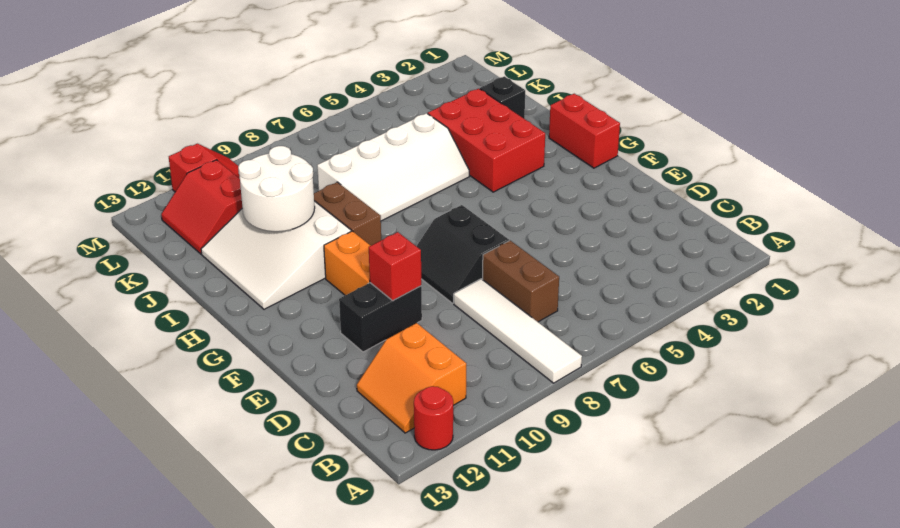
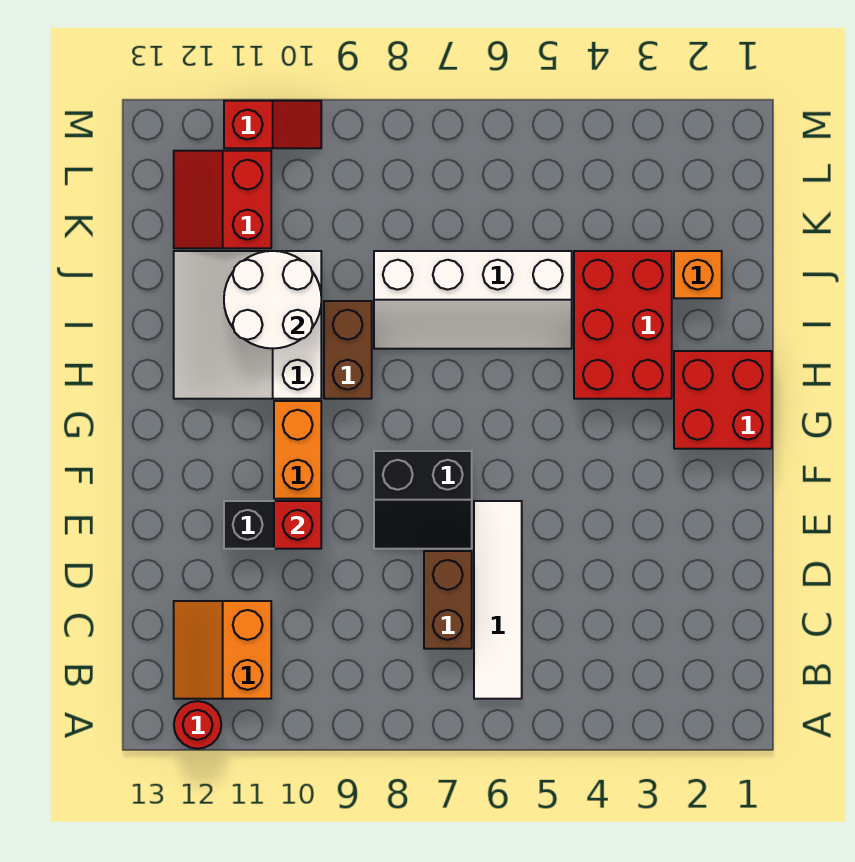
white 1x4 tile [454,279,582,383] -> white 1x4 tile moved to [474,501,522,699]
black 2x2 slope [417,205,509,303] -> black 2x2 slope turned to [374,451,472,549]
red 1x2 brick [549,94,620,168] -> red 2x2 brick [674,351,772,449]
black 1x1 brick [480,76,525,119] -> orange 1x1 brick [674,251,722,298]

